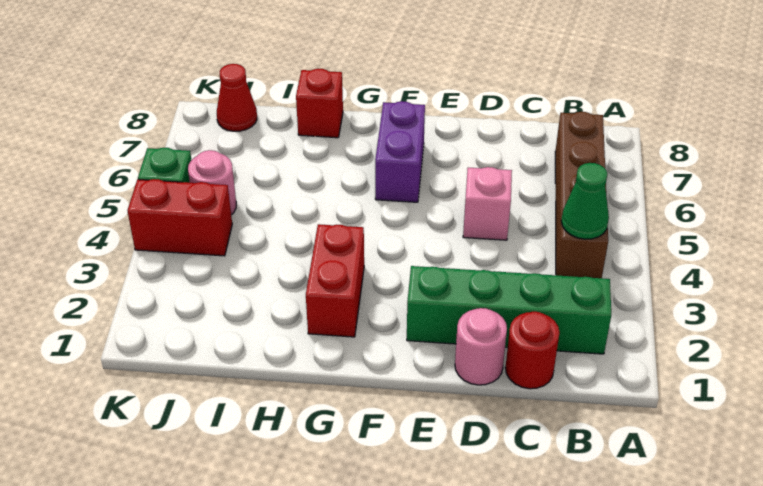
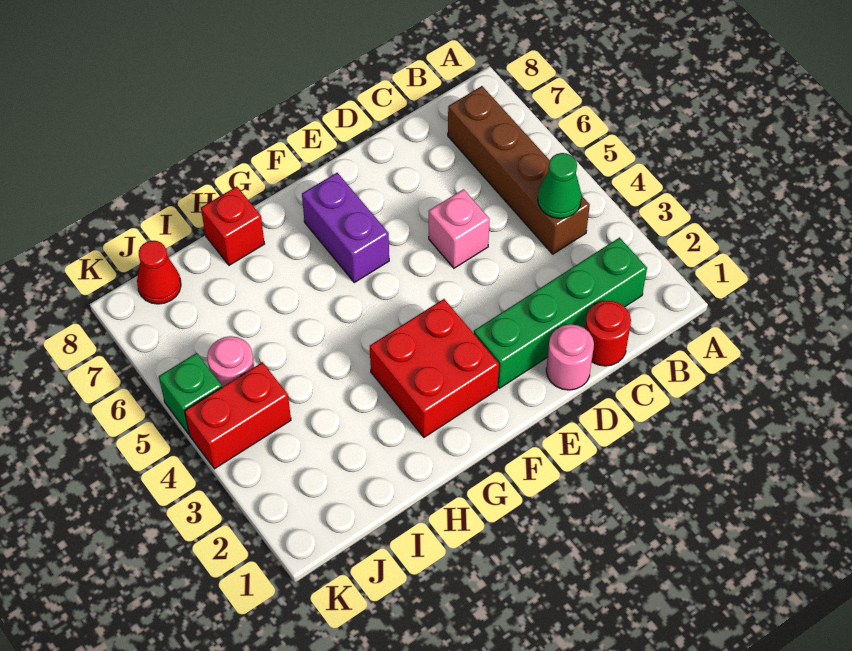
red 1x2 brick [306,224,364,337] -> red 2x2 brick [370,299,499,437]

